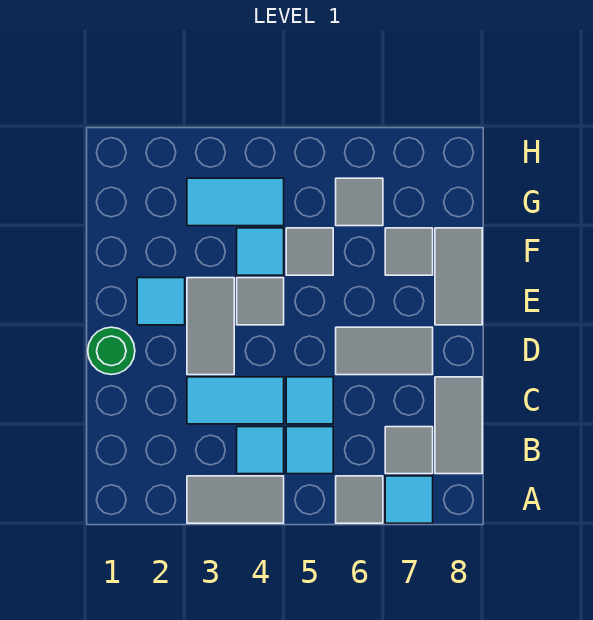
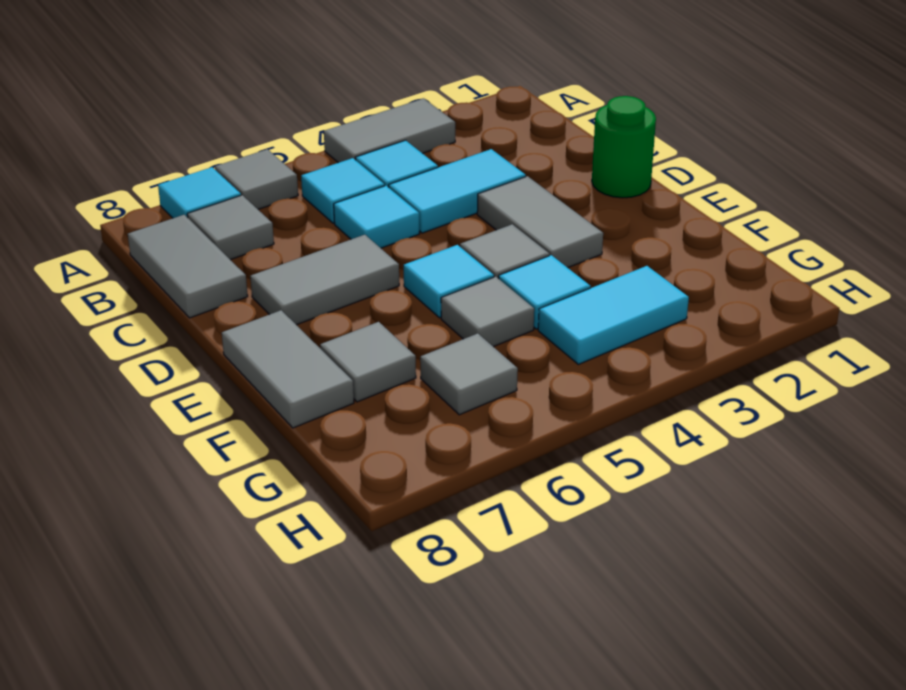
cyan 1x1 tile [137,278,185,325] -> cyan 1x1 tile moved to [404,245,494,318]

